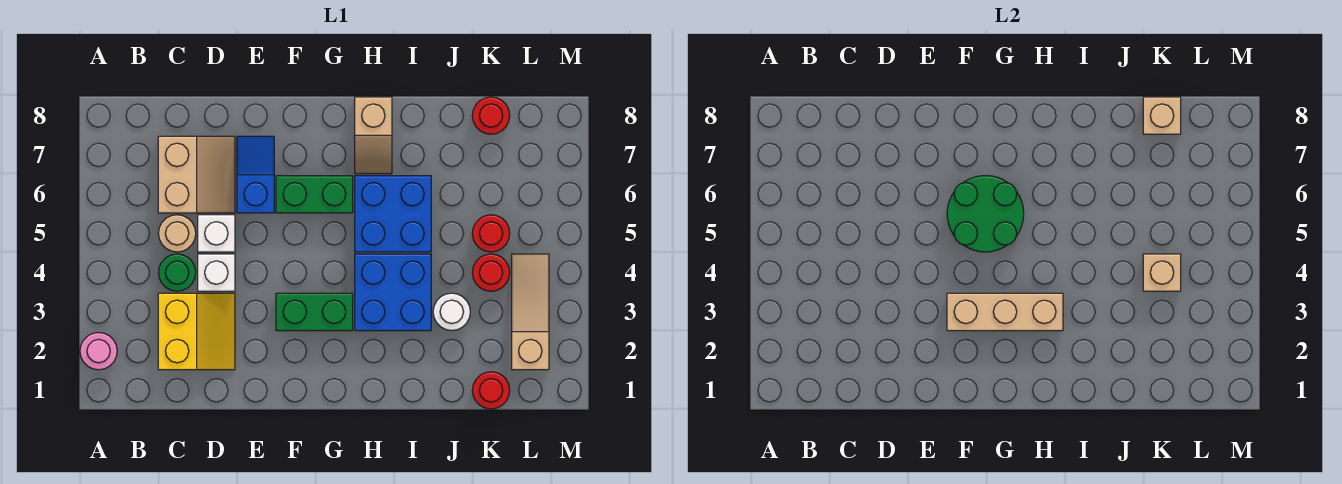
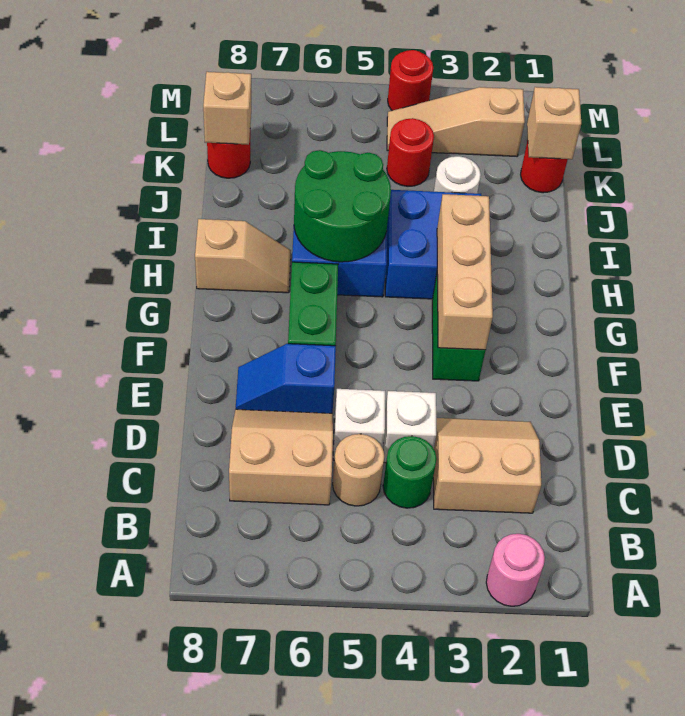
yellow 2x2 slope [158,293,235,370] -> tan 2x2 slope [433,418,541,513]
green 2x2 round brick [947,176,1024,252] -> green 2x2 round brick moved to [294,150,391,262]
tan 1x1 brick [1143,254,1181,291] -> tan 1x1 brick moved to [527,87,581,159]
red 1x1 round brick [472,215,510,252] -> red 1x1 round brick moved to [388,50,433,111]

